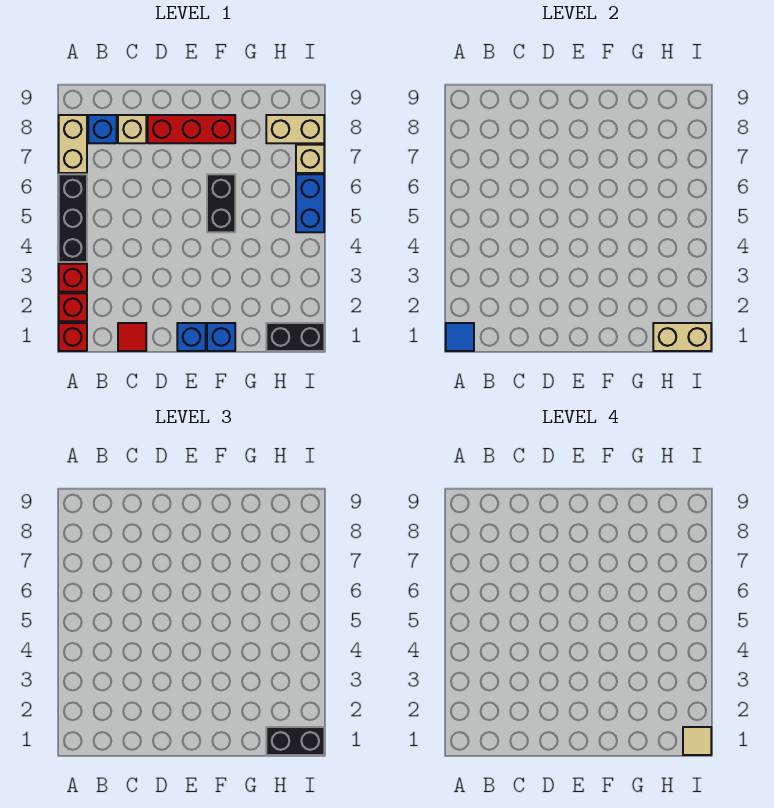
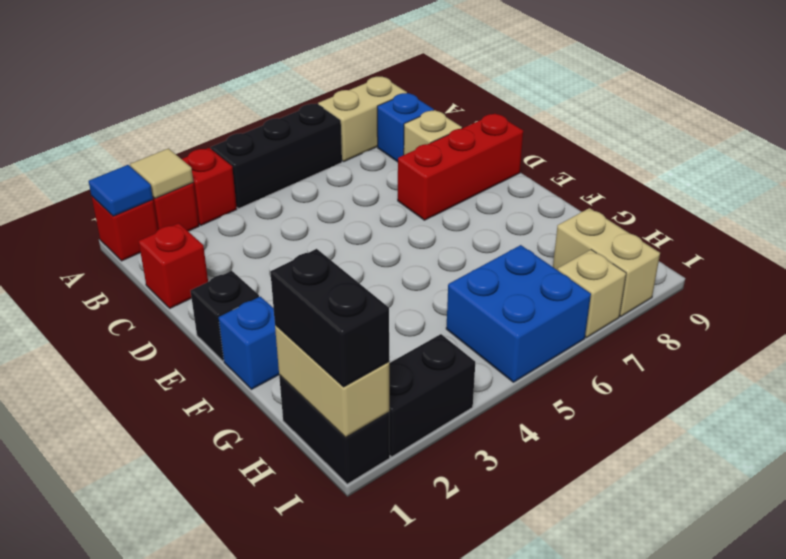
red 1x1 tile [118,323,146,351] -> red 1x1 brick [139,223,208,308]
red 1x3 brick [148,115,235,143] -> red 1x3 brick turned to [398,113,523,220]
blue 1x1 brick [177,323,206,351] -> black 1x1 brick [191,271,259,361]
black 1x2 brick [207,174,235,232] -> black 1x2 brick moved to [389,334,475,457]
tan 1x1 tile [683,727,711,755] -> tan 1x1 tile moved to [130,148,193,198]
blue 1x2 brick [296,174,324,232] -> blue 2x2 brick [446,245,591,382]

